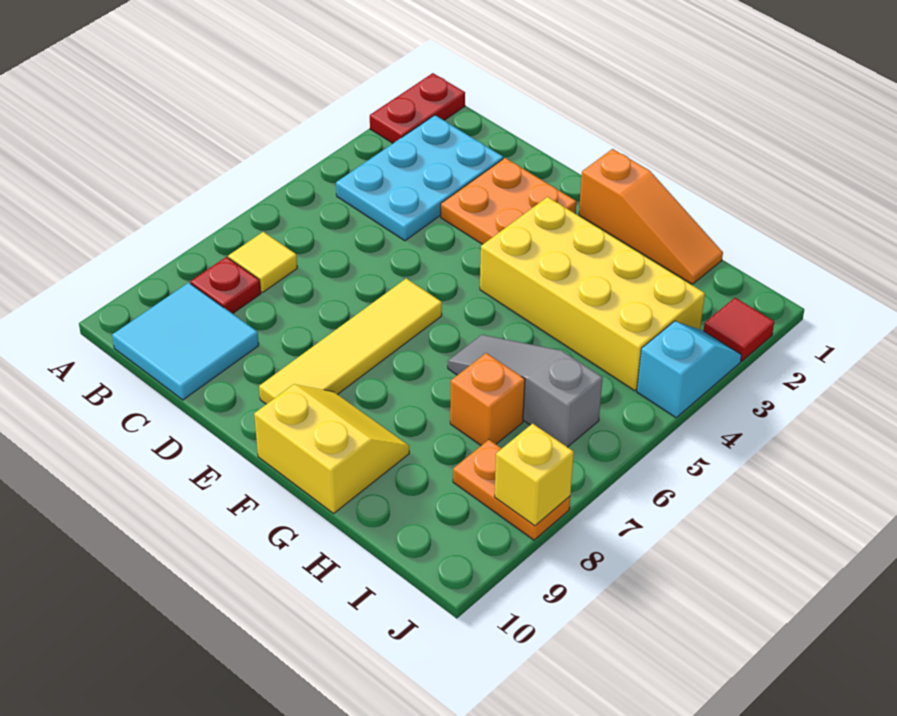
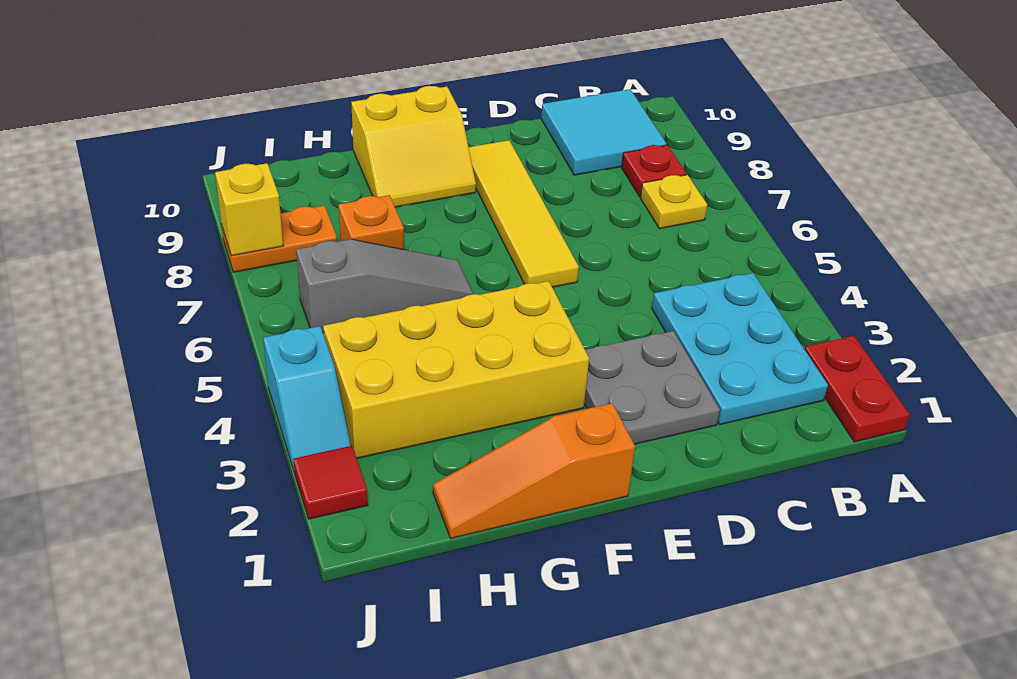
yellow 1x1 tile [228,232,297,293] -> yellow 1x1 plate [641,175,707,229]
orange 2x2 plate [441,158,577,244] -> grey 2x2 plate [584,331,720,444]

